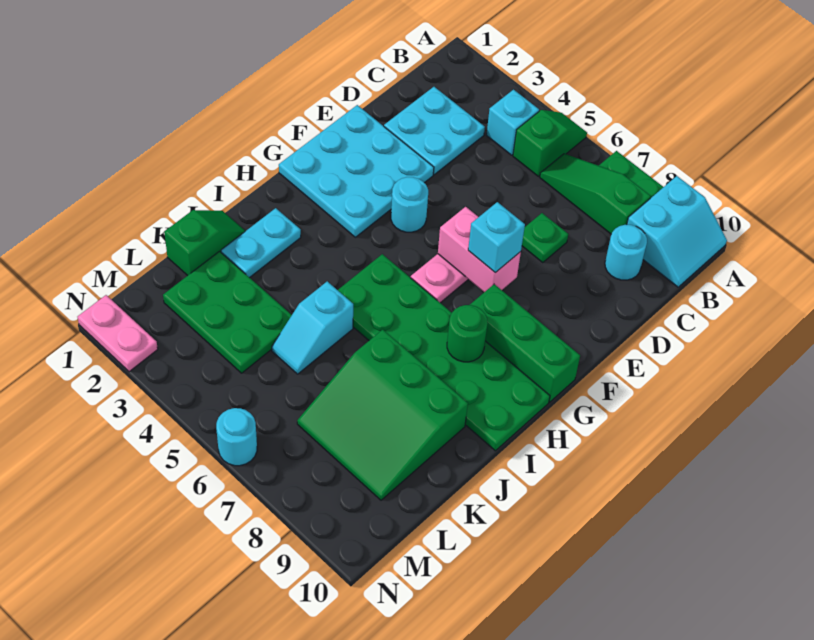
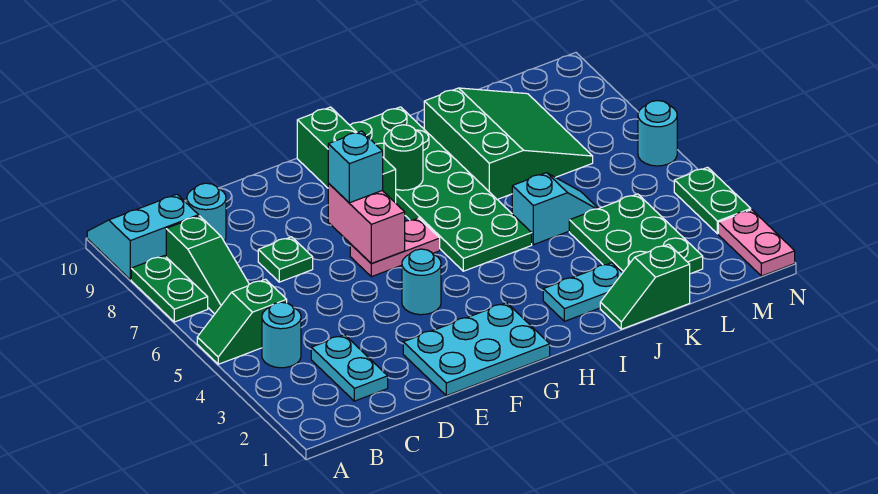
cyan 1x1 brick [487,90,539,155] -> cyan 1x1 round brick [262,302,301,368]
cyan 2x2 plate [384,87,485,174] -> cyan 1x2 plate [311,335,388,401]
cyan 3x3 plate [279,105,434,237] -> cyan 2x3 plate [403,303,550,396]
none -> green 1x2 plate [674,167,751,234]

